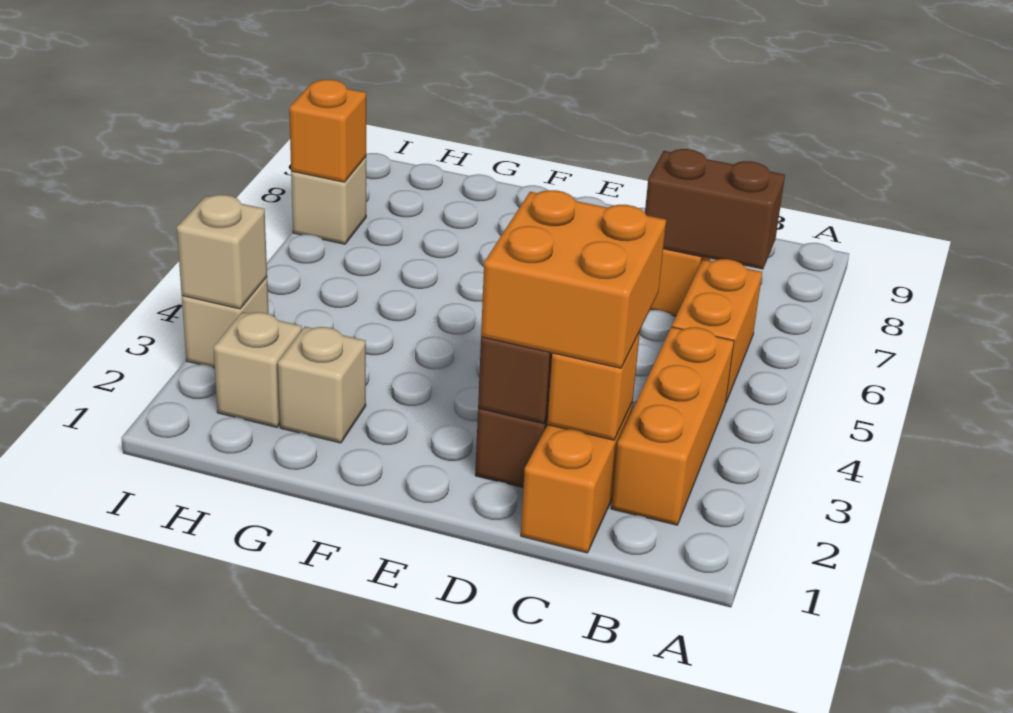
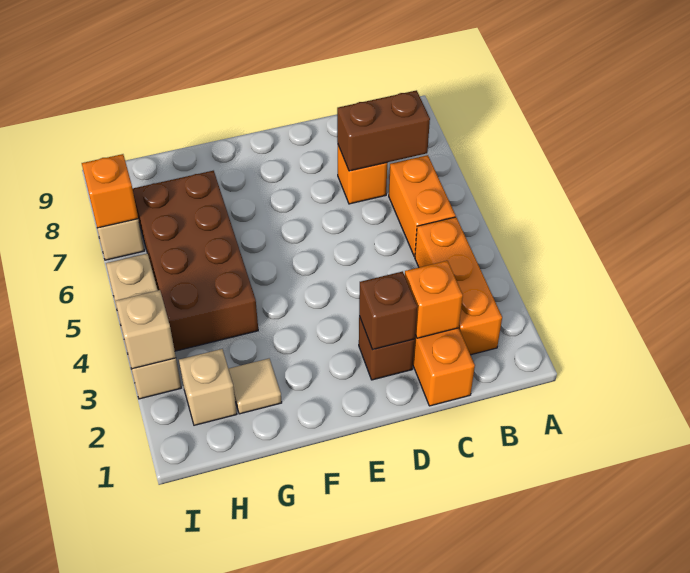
orange 2x2 brick [481,190,666,368] -> none
tan 1x1 brick [278,327,366,443] -> tan 1x1 tile [229,359,282,414]
none -> brown 2x4 brick [132,171,258,351]
tan 1x1 brick [182,277,269,368] -> tan 1x3 brick [106,254,181,399]

